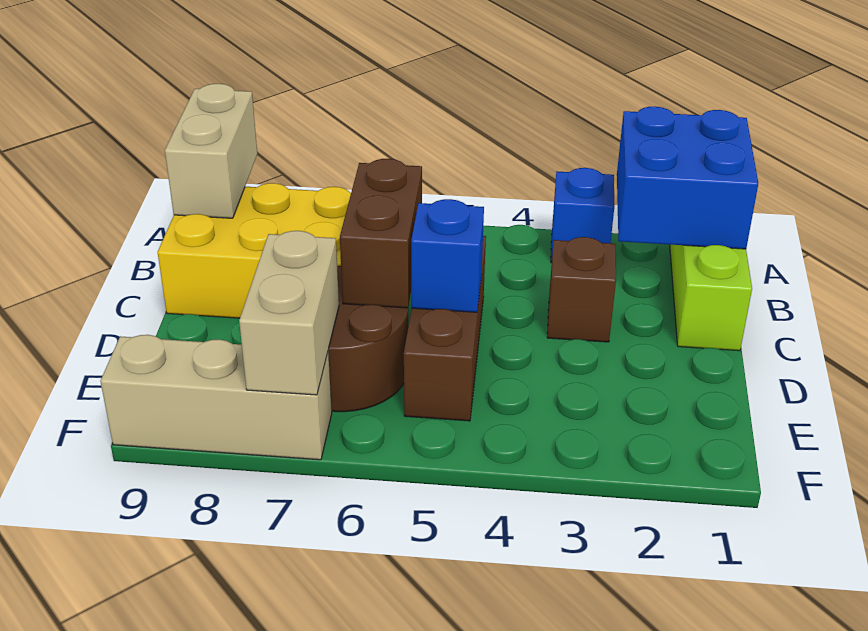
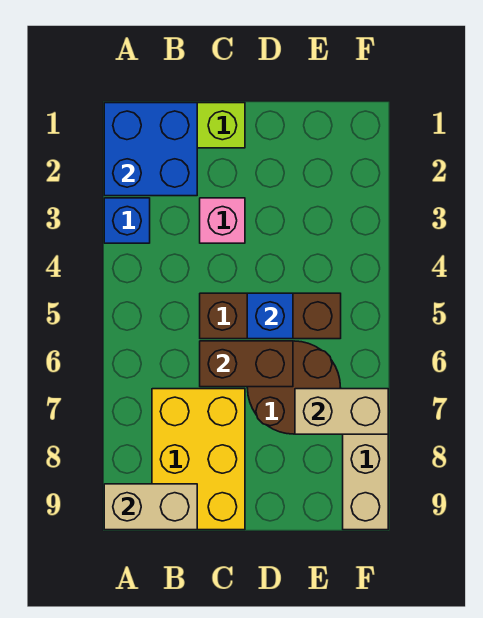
brown 1x1 brick [547,237,616,342] -> pink 1x1 brick [200,198,245,243]

